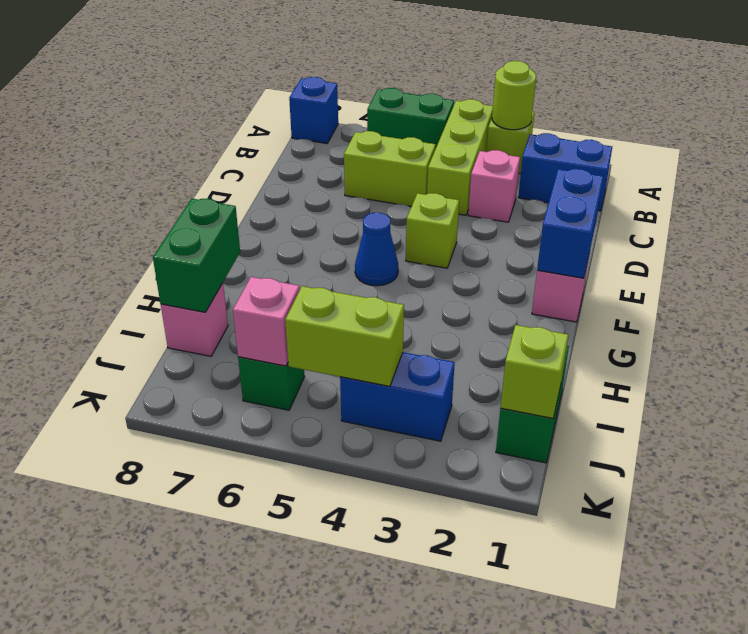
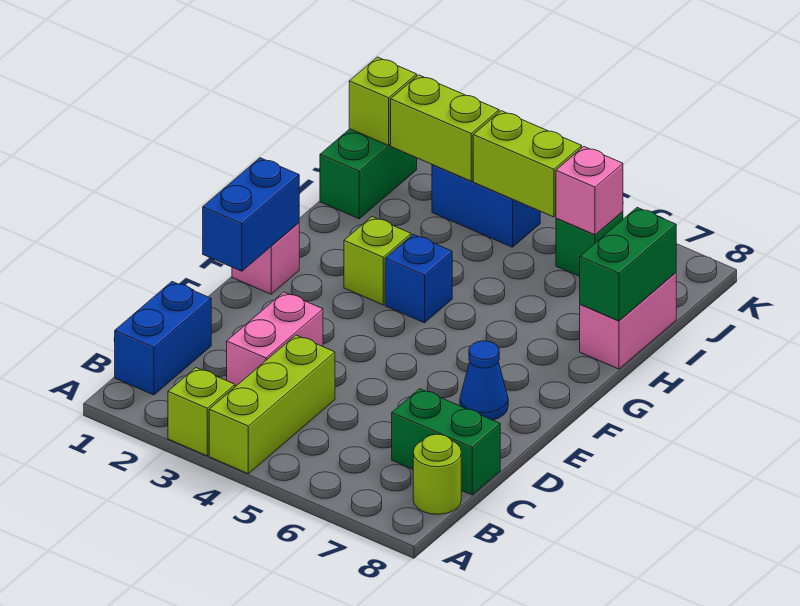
lime 1x1 round brick [492,61,536,130] -> lime 1x1 round brick moved to [413,434,461,514]
green 1x2 brick [367,88,454,149] -> green 1x2 brick moved to [392,389,500,495]
blue 1x1 brick [289,77,338,144] -> blue 1x1 brick moved to [385,234,452,323]
blue 1x2 brick [518,133,612,211] -> blue 1x2 brick turned to [115,282,211,395]
pink 1x1 brick [468,150,520,222] -> pink 1x2 brick [227,292,323,387]
lime 1x2 brick [344,131,436,206] -> lime 1x2 brick moved to [391,75,499,181]
lime 1x1 brick [406,193,459,268] -> lime 1x1 brick moved to [344,217,411,305]
blue 1x1 cone [355,213,398,286] -> blue 1x1 cone moved to [460,341,508,420]
pink 1x1 brick [161,283,228,356] -> pink 1x2 brick [580,273,676,369]

